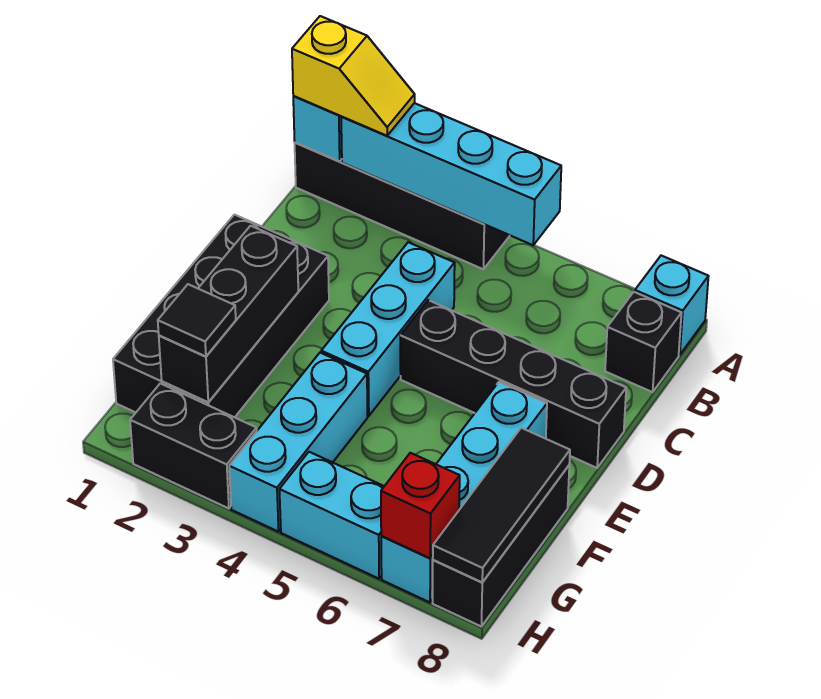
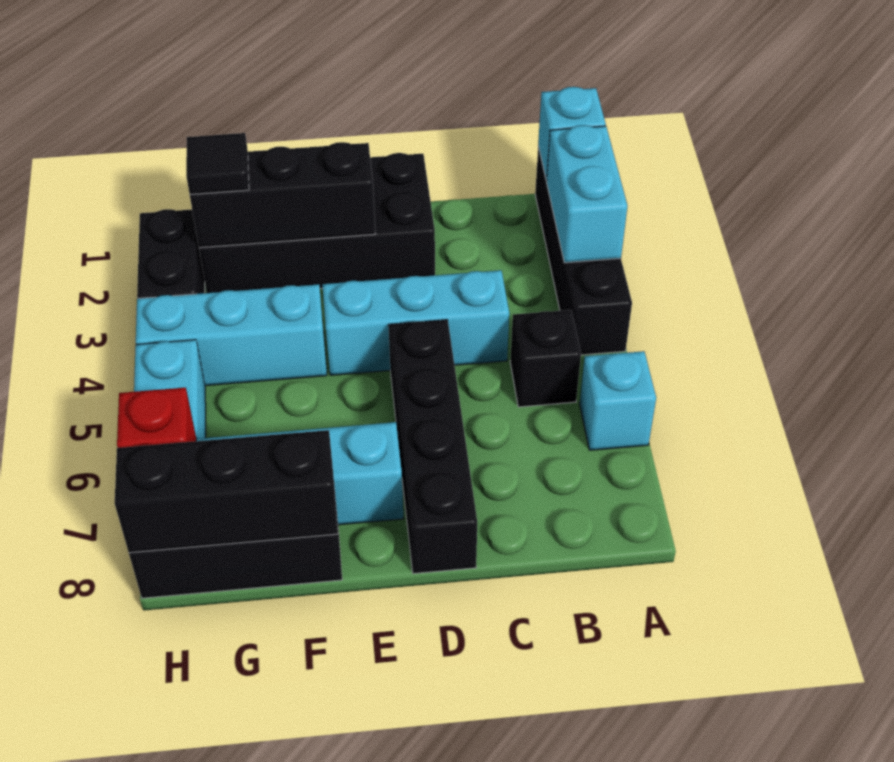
yellow 1x2 slope [292,16,415,136] -> none
cyan 1x4 brick [341,103,561,245] -> cyan 1x2 brick [547,125,627,263]
cyan 1x1 brick [635,256,709,355] -> cyan 1x1 brick moved to [580,351,656,450]
black 1x1 brick [605,292,681,392] -> black 1x1 brick moved to [510,310,581,407]
black 1x3 tile [433,428,570,582] -> black 1x3 brick [115,430,338,553]

